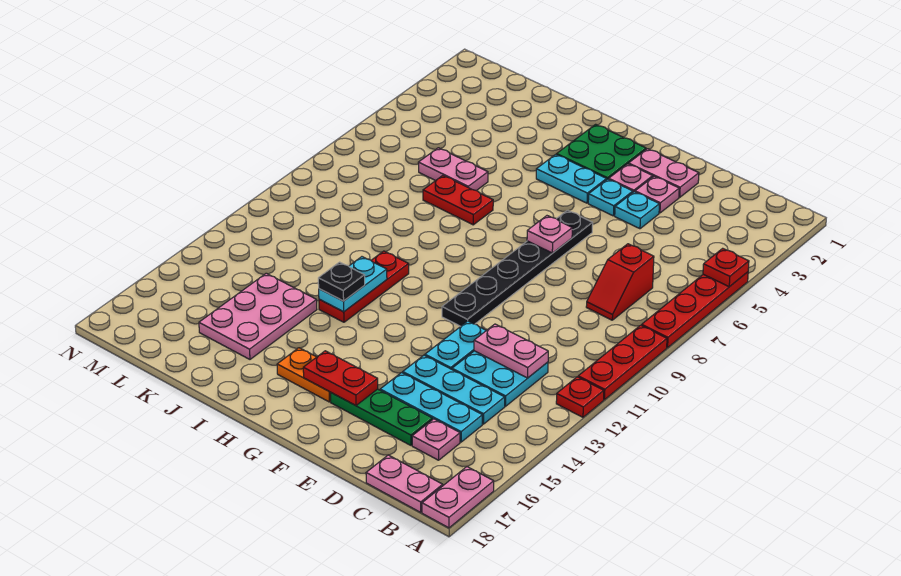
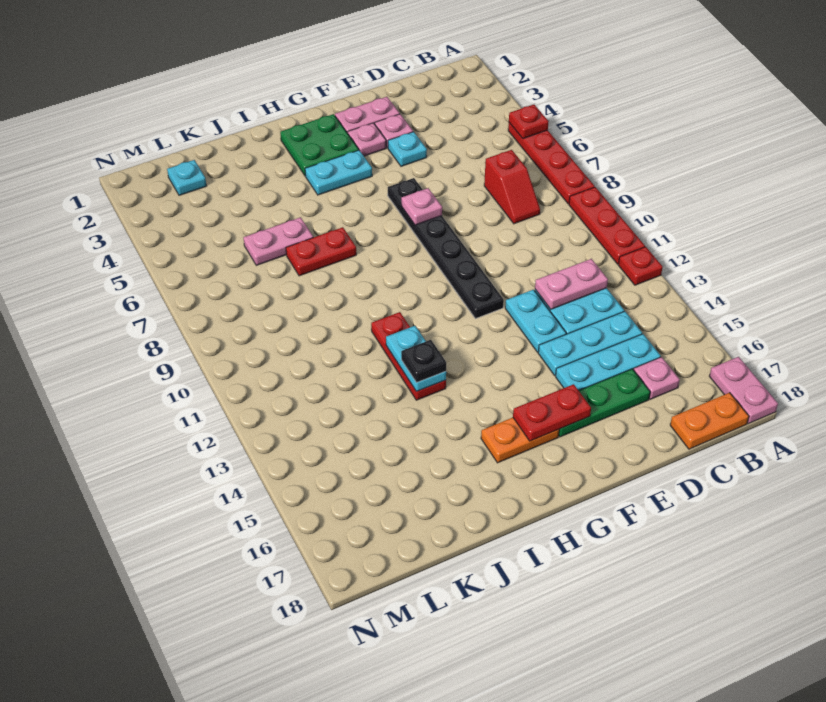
pink 1x2 plate [366,455,443,512] -> orange 1x2 plate [670,393,749,449]
cyan 1x1 plate [588,179,633,216] -> cyan 1x1 plate moved to [167,160,206,195]
pink 2x3 plate [199,273,317,359] -> none

